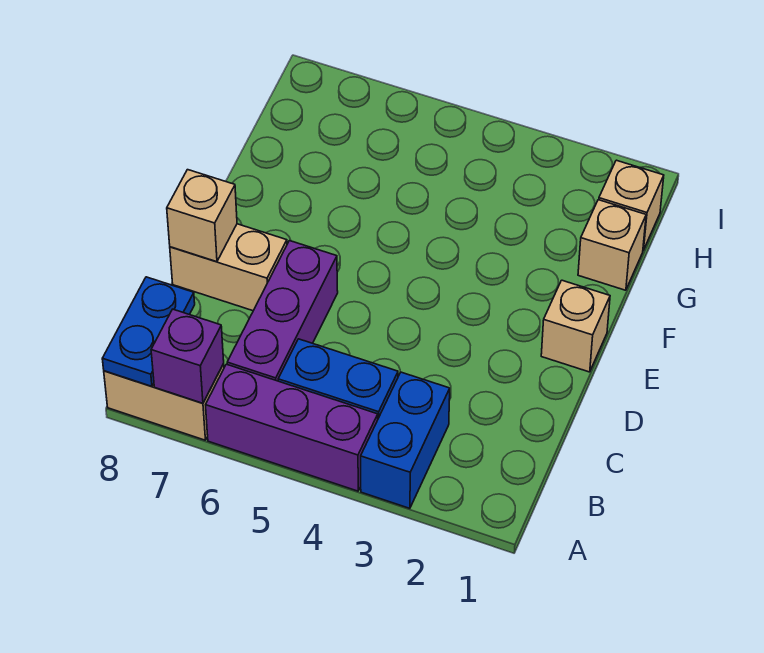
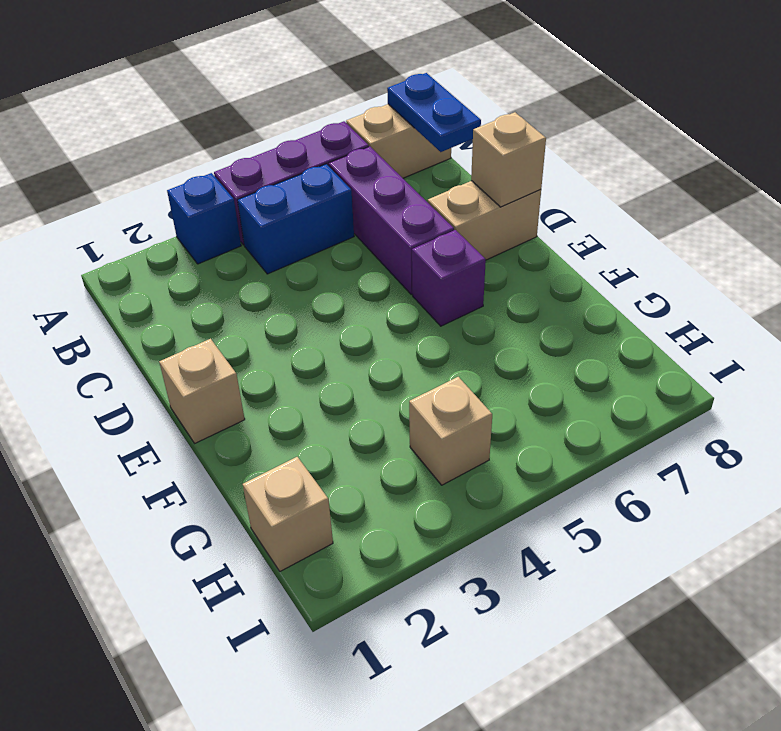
blue 1x2 brick [361,372,450,508] -> blue 1x1 brick [167,173,241,264]
purple 1x1 brick [151,309,224,403] -> purple 1x1 brick moved to [412,230,486,326]
tan 1x1 brick [578,200,646,290] -> tan 1x1 brick moved to [409,377,492,485]

